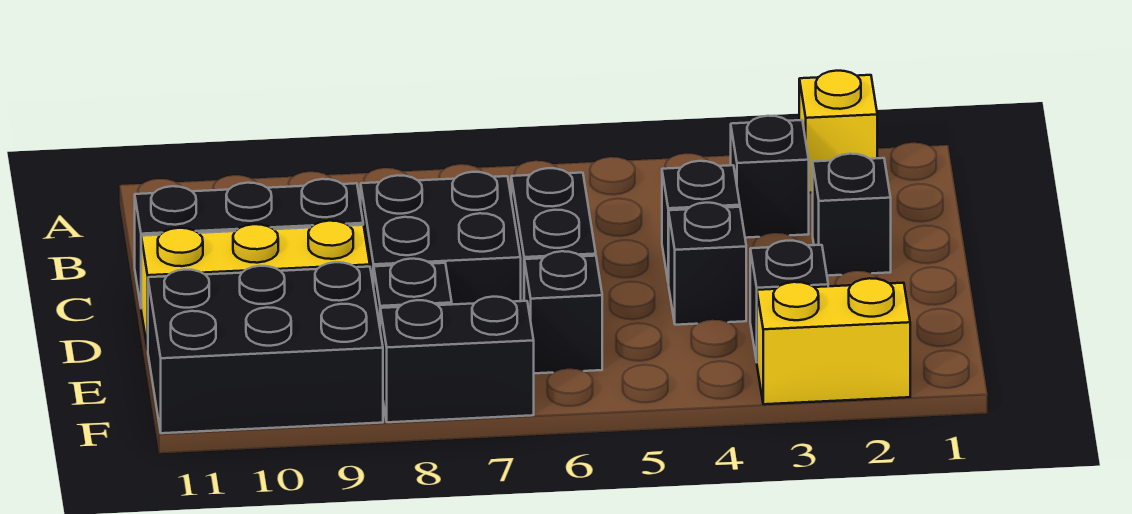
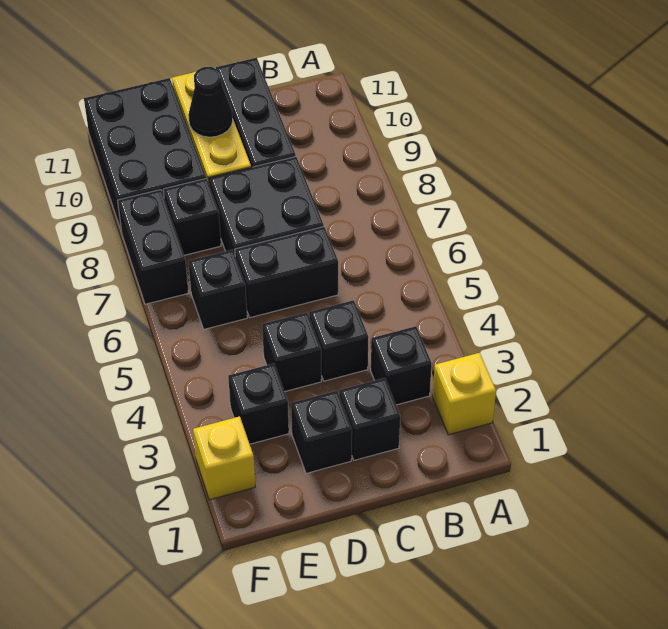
none -> black 1x1 brick [291,391,352,473]
none -> black 1x1 cone [188,67,233,137]
yellow 1x2 brick [757,278,910,404] -> yellow 1x1 brick [193,416,255,500]

